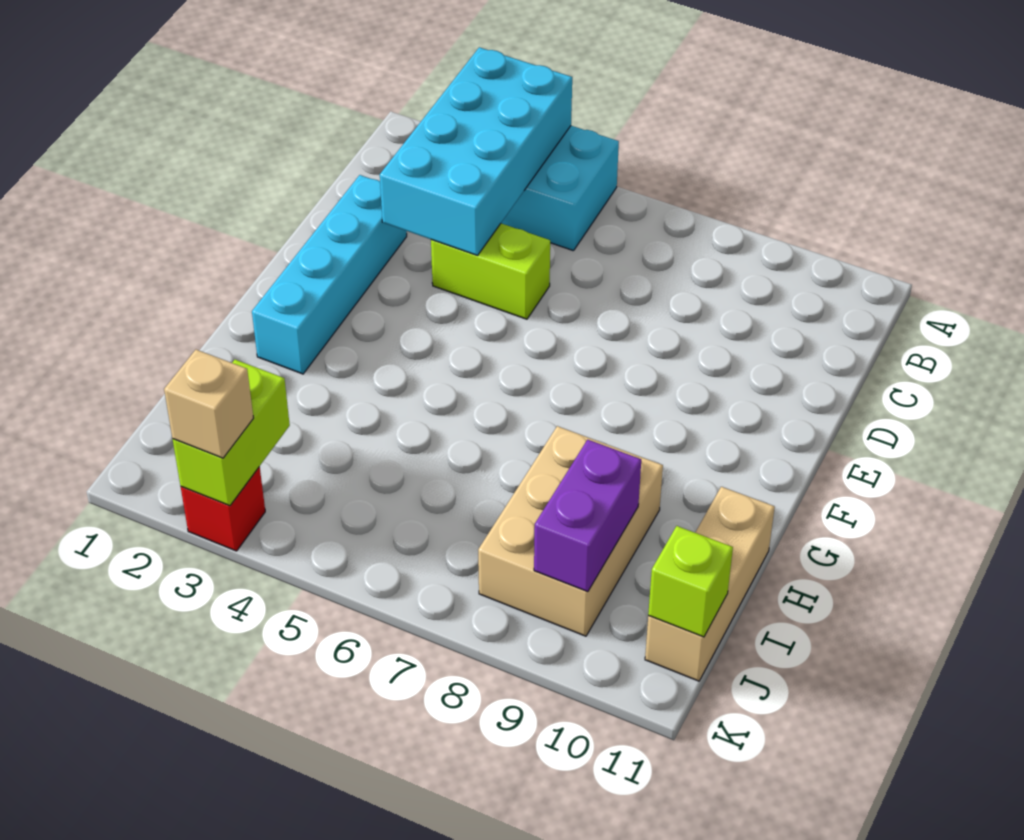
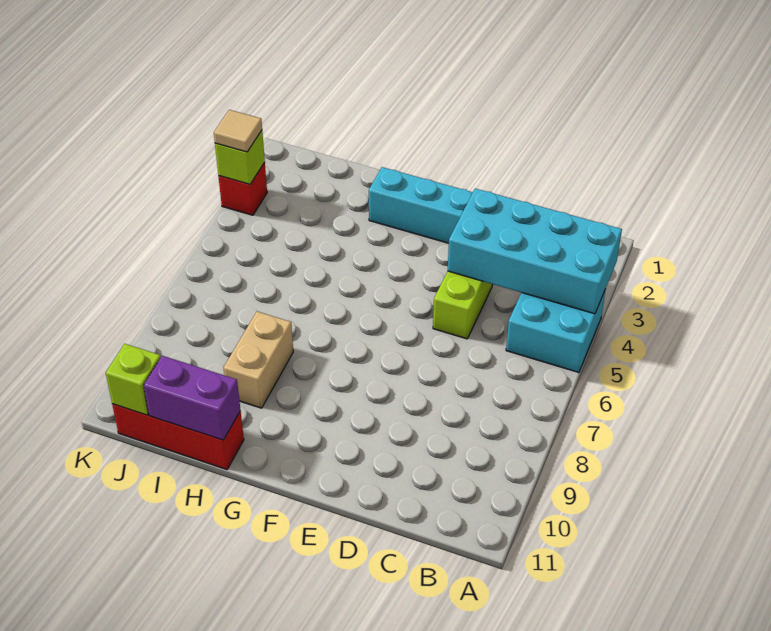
tan 2x3 brick [478,426,663,636] -> tan 1x2 brick [224,312,293,408]
tan 1x3 brick [645,487,775,681] -> red 1x3 brick [112,404,244,470]
purple 1x2 brick [534,440,641,592] -> purple 1x2 brick moved to [144,356,240,440]
lime 1x2 brick [173,360,290,506] -> lime 1x1 brick [215,131,265,184]
tan 1x1 brick [164,350,253,458] -> tan 1x1 tile [214,110,262,152]

